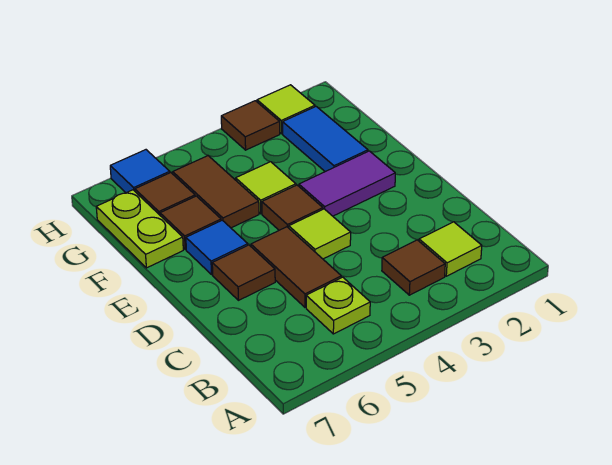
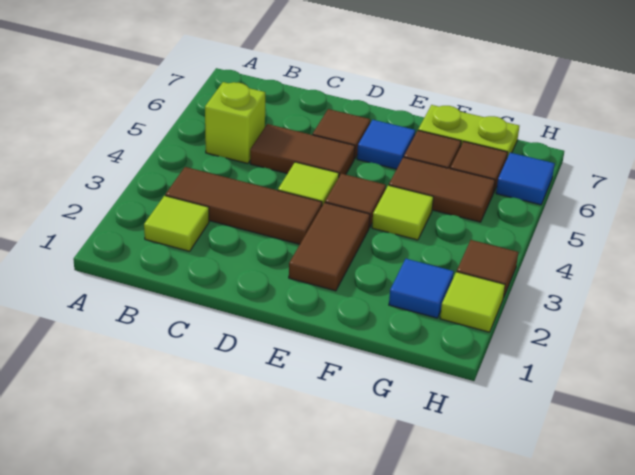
brown 1x1 tile [382,240,445,295] -> brown 1x3 tile [165,167,322,244]
lime 1x1 plate [306,277,370,334] -> lime 1x1 brick [205,82,265,164]
purple 1x2 tile [299,151,395,216] -> brown 1x2 tile [289,202,370,291]
blue 1x2 tile [283,107,368,172] -> blue 1x1 tile [389,259,454,318]

